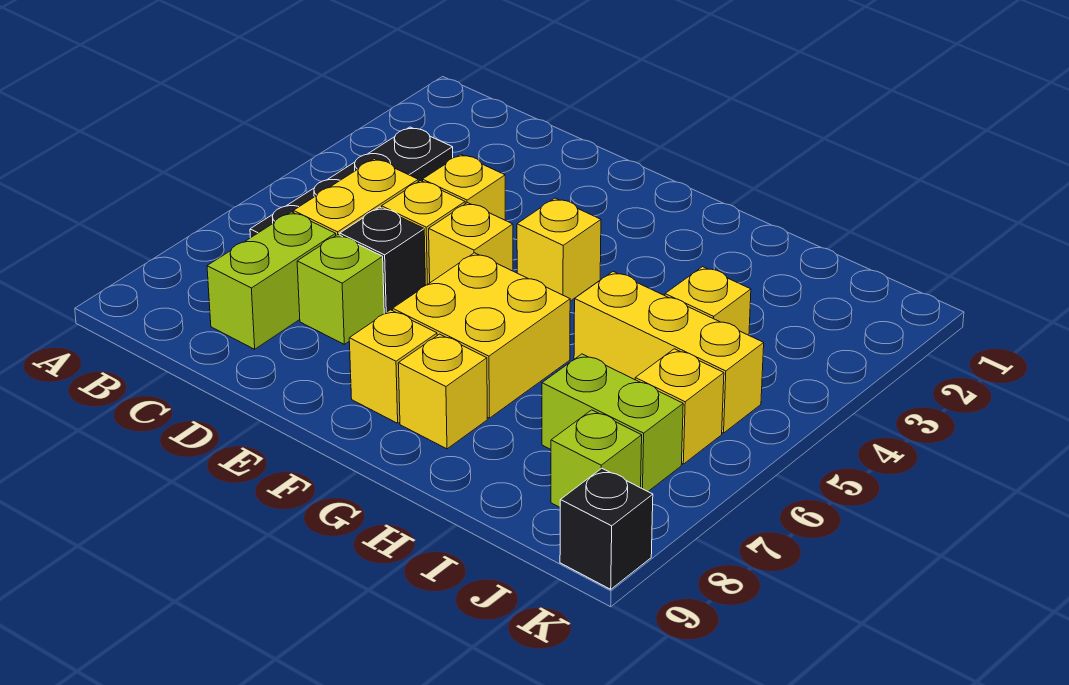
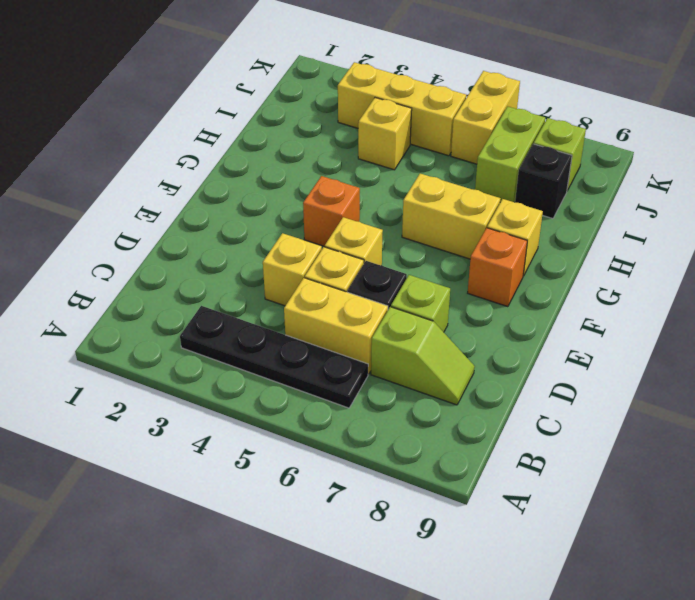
lime 1x2 brick [207,212,336,349] -> lime 1x2 slope [371,307,475,405]
yellow 1x1 brick [517,198,601,301] -> orange 1x1 brick [303,176,360,247]
yellow 2x2 brick [393,253,570,418] -> yellow 1x2 brick [402,174,500,259]
yellow 1x1 brick [349,310,437,423] -> orange 1x1 brick [468,228,527,307]
yellow 1x3 brick [574,272,764,433] -> yellow 1x3 brick turned to [338,62,466,156]
yellow 1x1 brick [635,349,724,464] -> yellow 1x2 brick [451,71,520,164]
black 1x1 brick [560,468,653,589] -> black 1x1 brick moved to [515,144,572,219]

